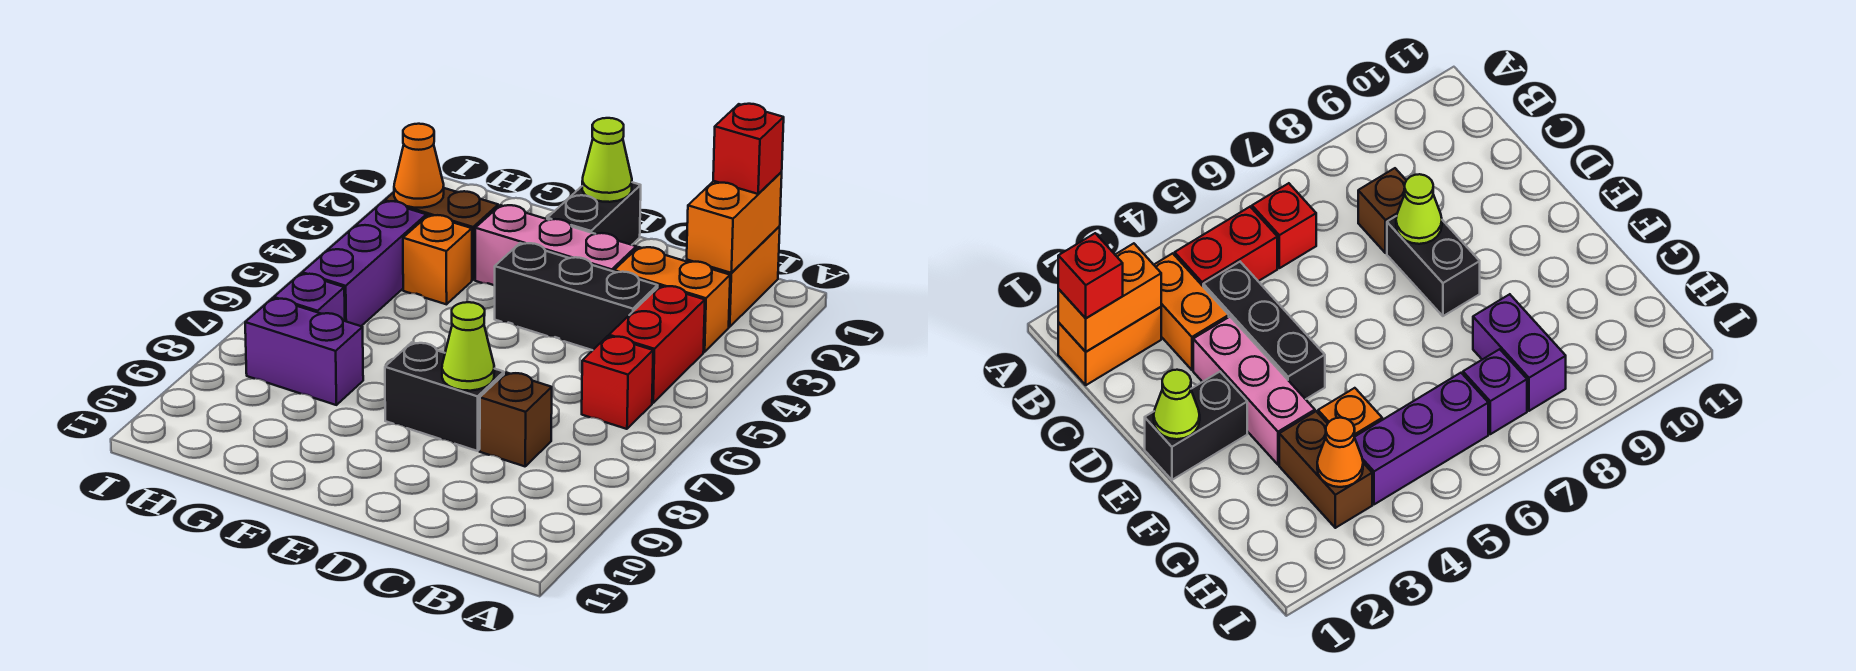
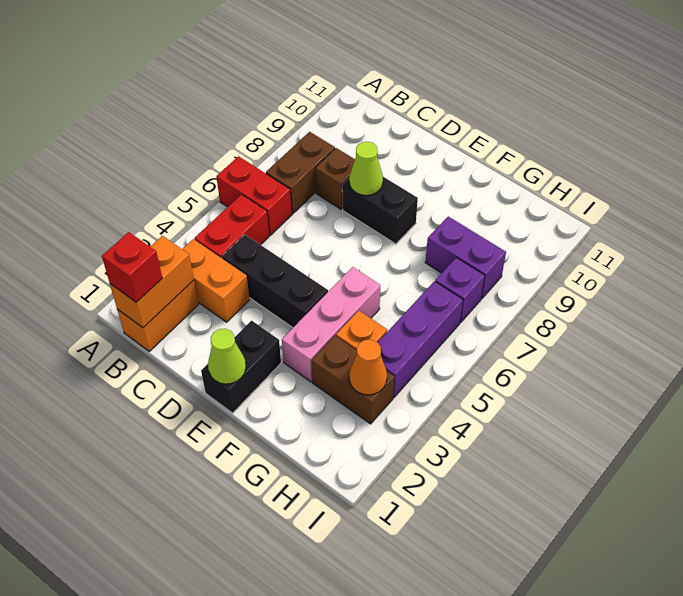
red 1x1 brick [582,336,653,429] -> red 1x2 brick [216,156,292,235]
none -> brown 1x2 brick [266,132,335,214]
pink 1x3 brick [475,205,636,286] -> pink 1x3 brick turned to [282,267,380,382]

